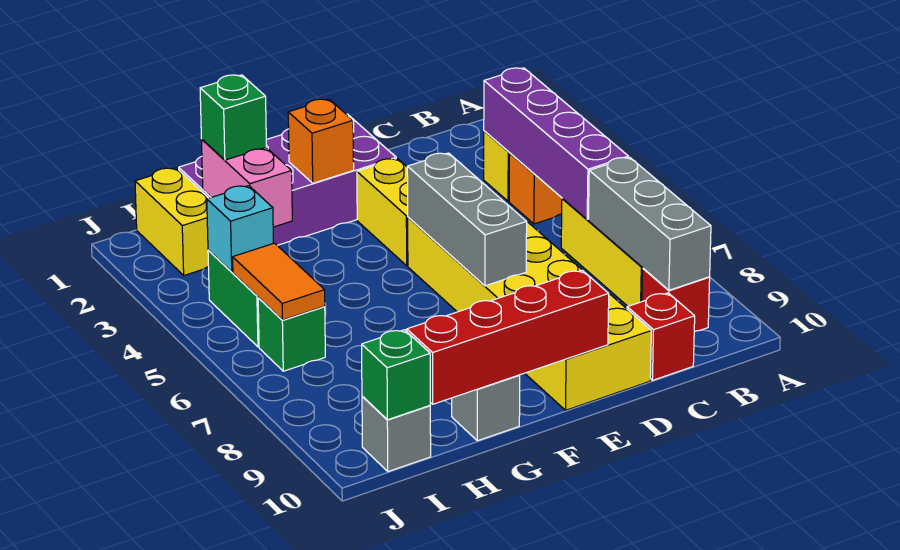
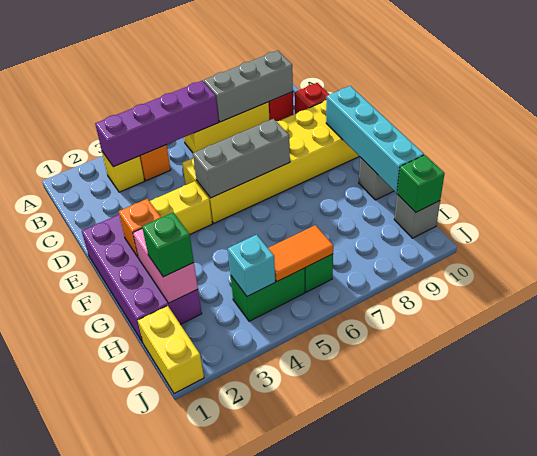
red 1x4 brick [407,270,609,404] -> cyan 1x4 brick [326,86,424,193]
pink 1x2 brick [201,139,292,227] -> pink 1x2 brick turned to [133,229,198,303]
yellow 1x2 brick [135,168,208,275] -> yellow 1x2 brick turned to [138,306,204,394]

